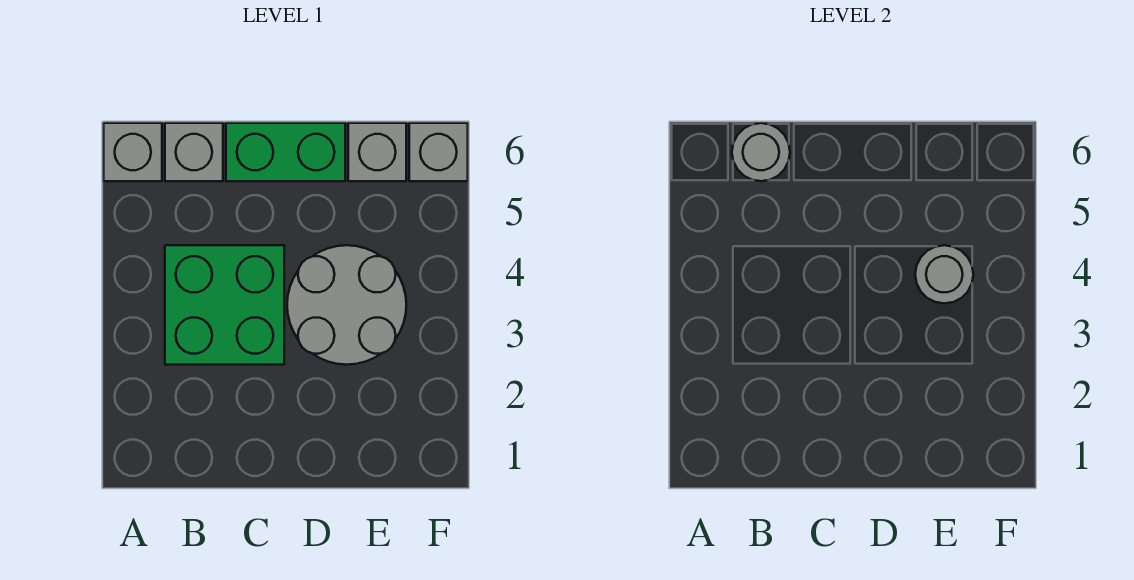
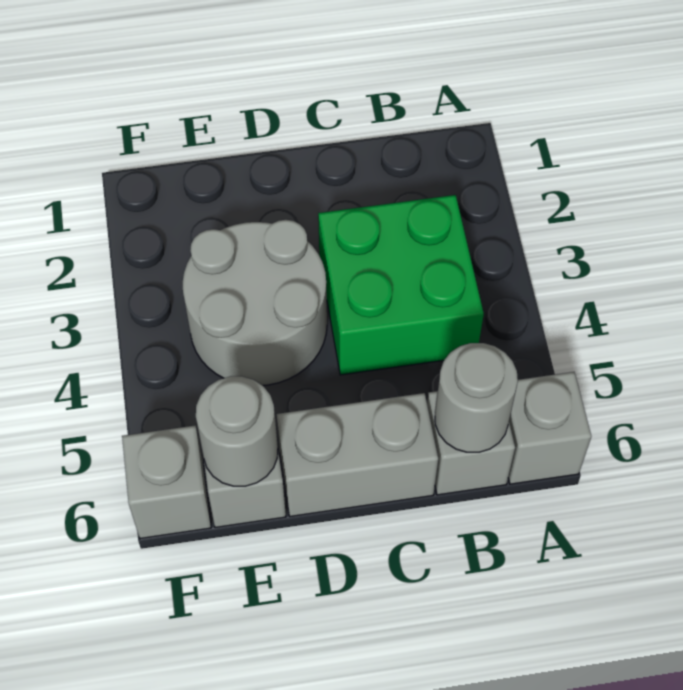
green 1x2 brick [226,123,345,181] -> grey 1x2 brick [276,393,438,517]
grey 1x1 round brick [915,245,973,303] -> grey 1x1 round brick moved to [196,376,278,486]

